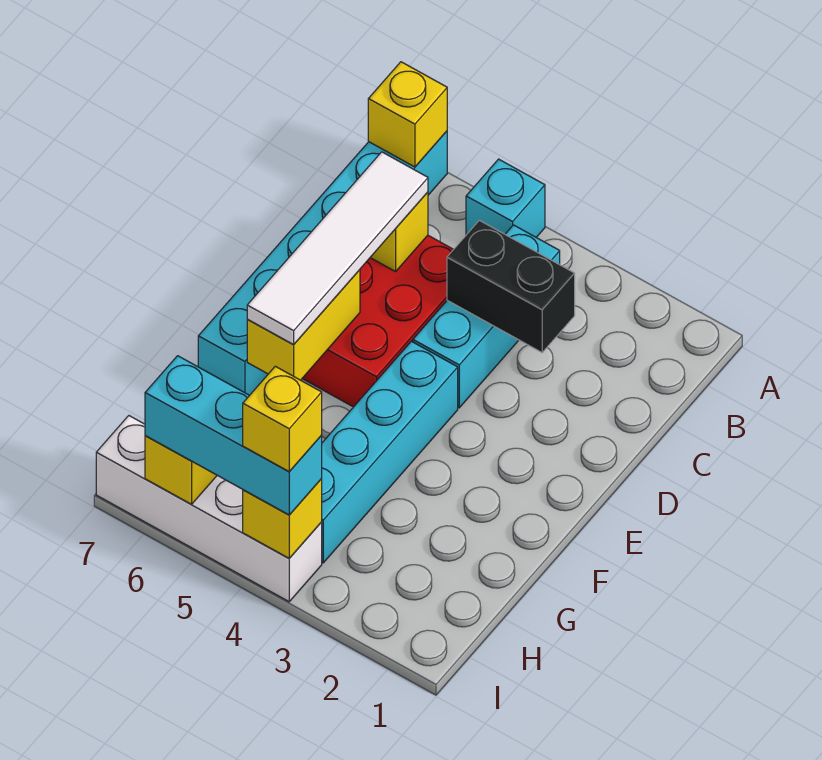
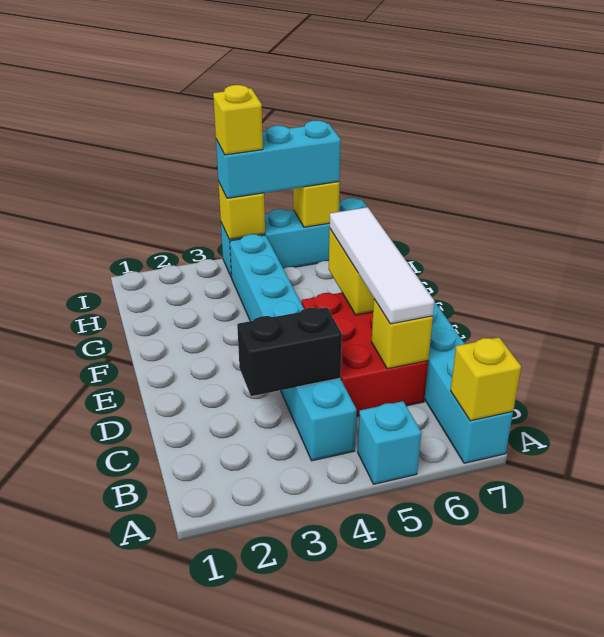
white 1x4 brick [96,416,322,602] -> cyan 1x4 brick [221,198,367,278]

